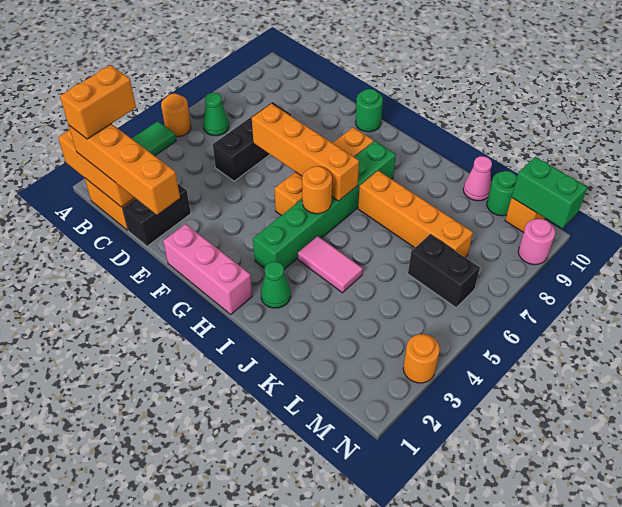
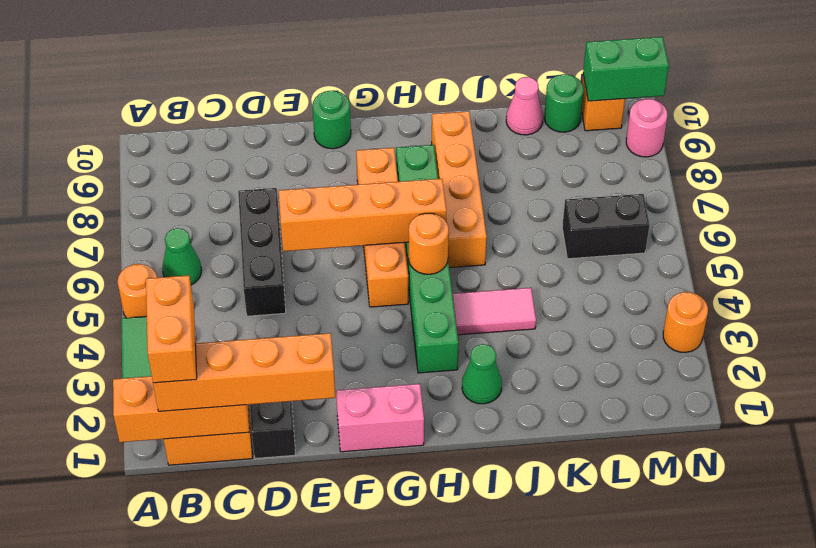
pink 1x3 brick [163,224,252,314] -> pink 1x2 brick [336,384,424,452]
orange 1x4 brick [358,171,473,257] -> orange 1x4 brick turned to [432,111,487,268]

